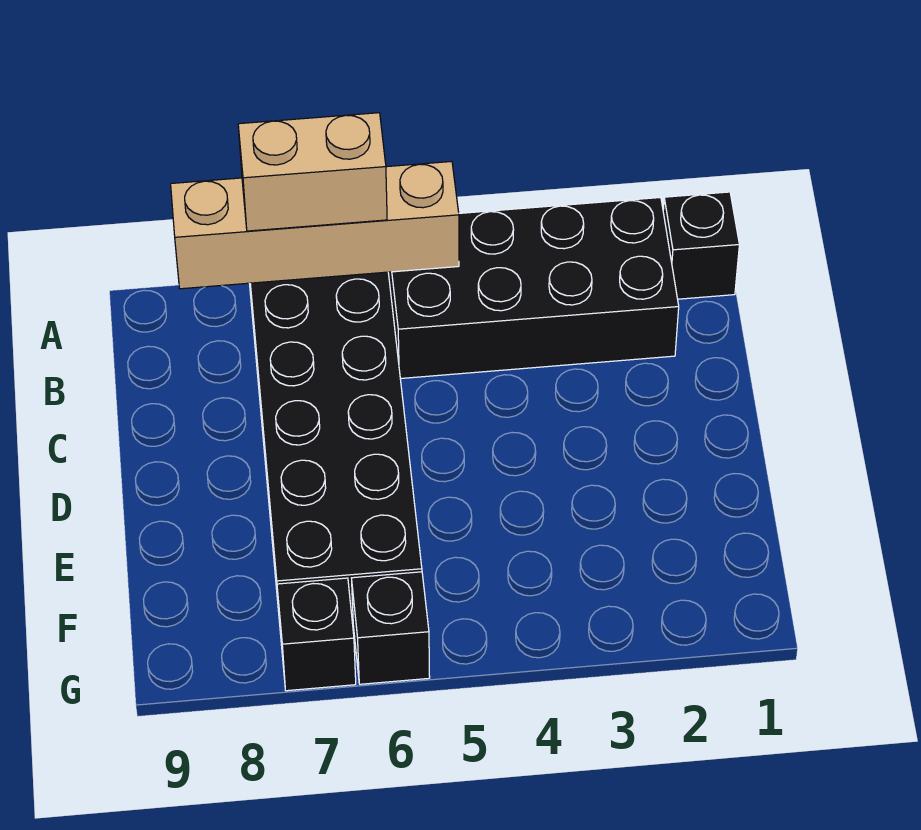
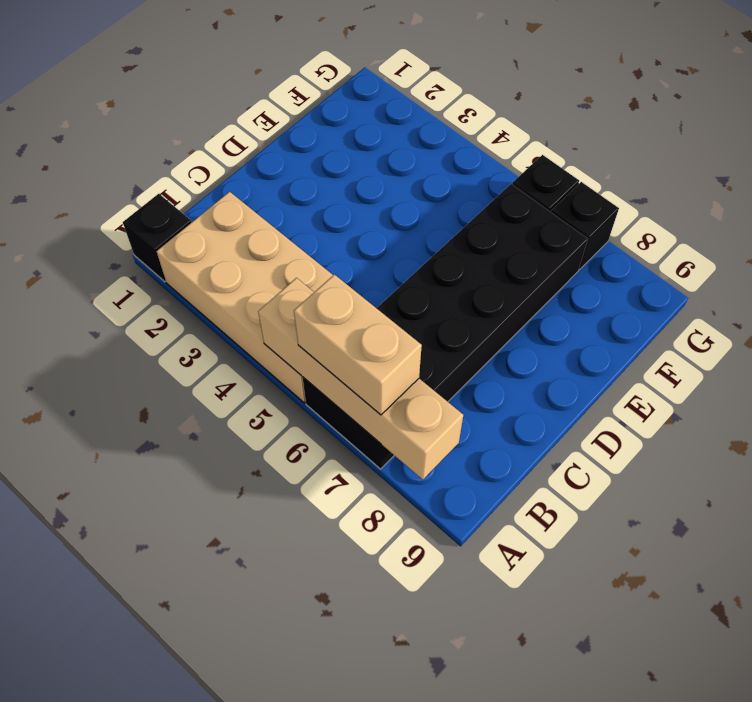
black 2x4 brick [388,197,679,379] -> tan 2x4 brick [157,192,333,403]

